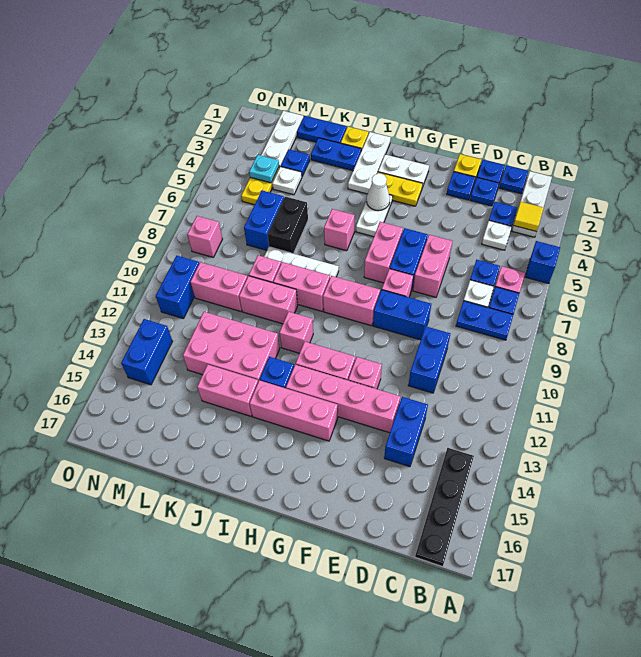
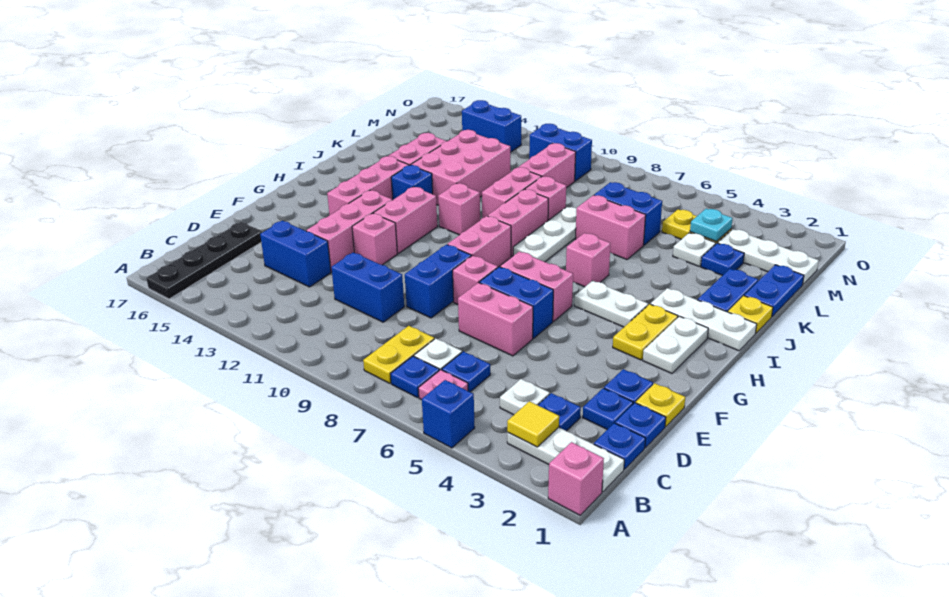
blue 1x2 plate [456,301,513,340] -> yellow 1x2 plate [363,326,434,383]
black 1x4 plate [415,448,474,566] -> black 1x4 plate turned to [146,222,262,299]
pink 1x4 brick [286,364,401,433] -> pink 1x3 brick [306,190,392,272]
white 1x1 cone [367,174,390,211] -> none
black 1x2 brick [268,197,308,254] -> pink 1x2 brick [576,195,646,259]
pink 1x1 brick [187,216,222,257] -> pink 1x1 brick moved to [548,442,604,515]

